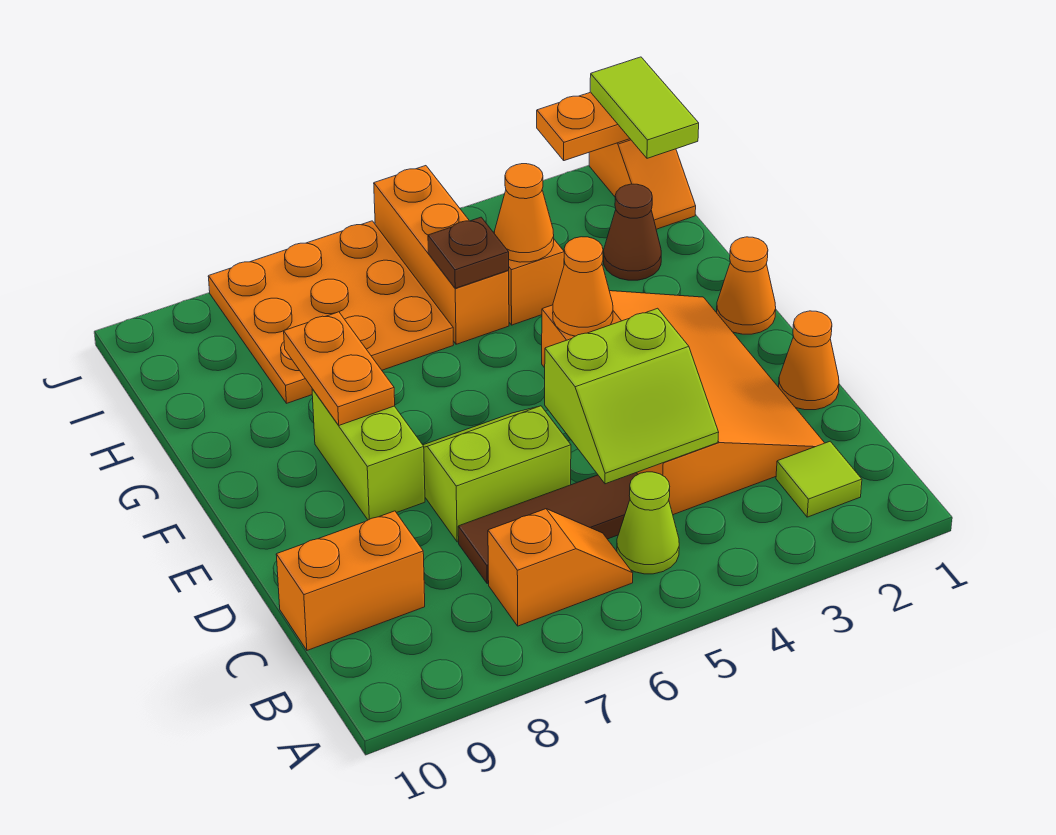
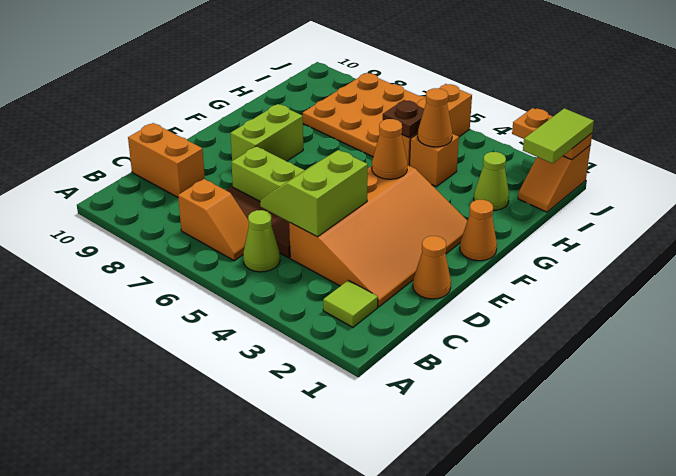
lime 2x2 slope [545,308,719,484] -> lime 2x2 slope turned to [260,150,368,237]
orange 1x2 plate [284,312,395,425] -> none
brown 1x1 cone [604,184,661,280] -> lime 1x1 cone [474,152,509,210]

